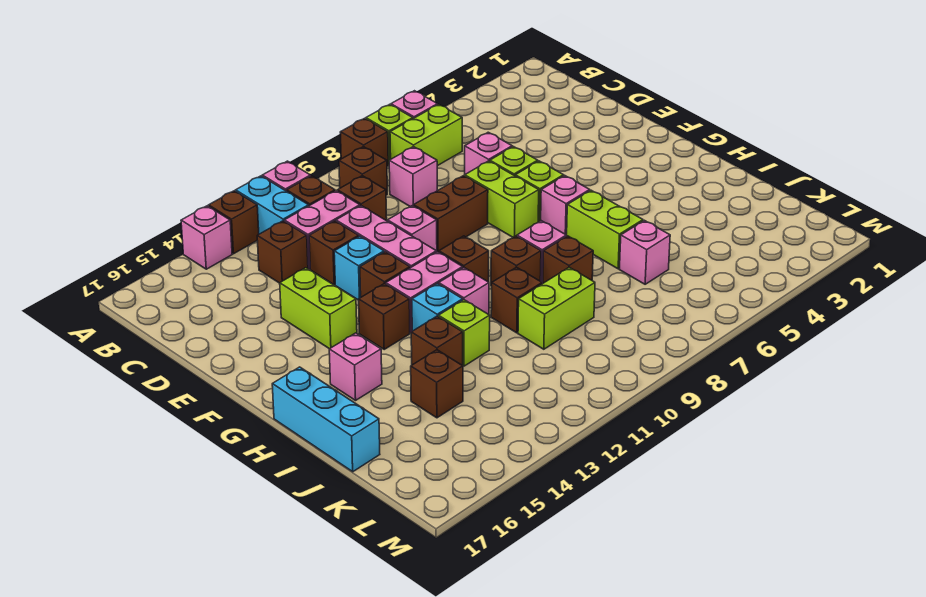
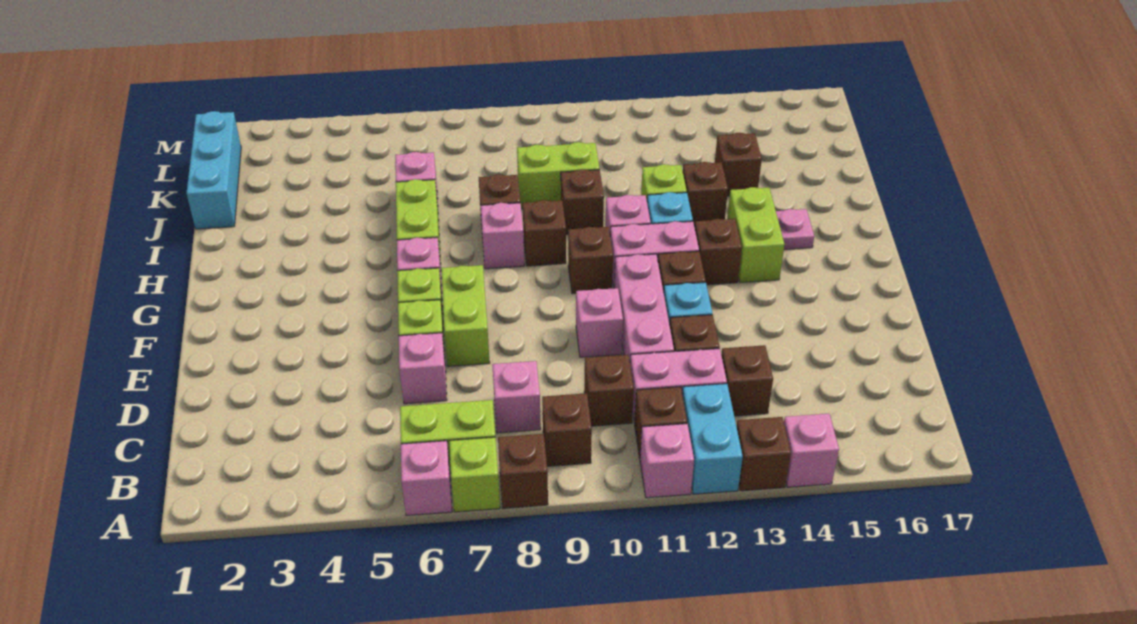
brown 1x2 brick [414,176,488,252] -> none
lime 1x2 brick [280,268,357,349] -> lime 1x2 brick moved to [727,187,785,283]
pink 1x1 brick [329,333,382,400] -> pink 1x1 plate [776,209,814,250]
cyan 1x3 brick [272,367,380,472] -> cyan 1x3 brick moved to [187,111,241,229]

